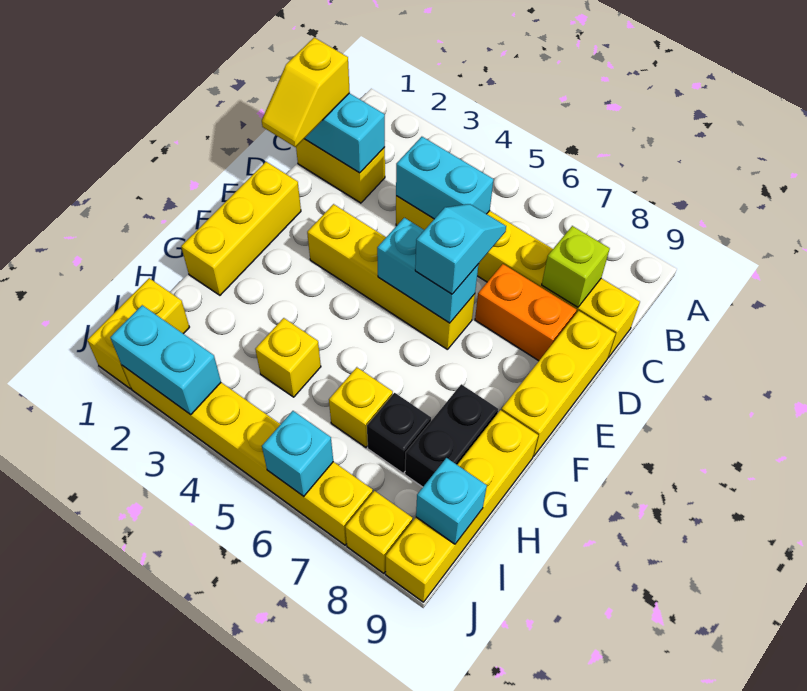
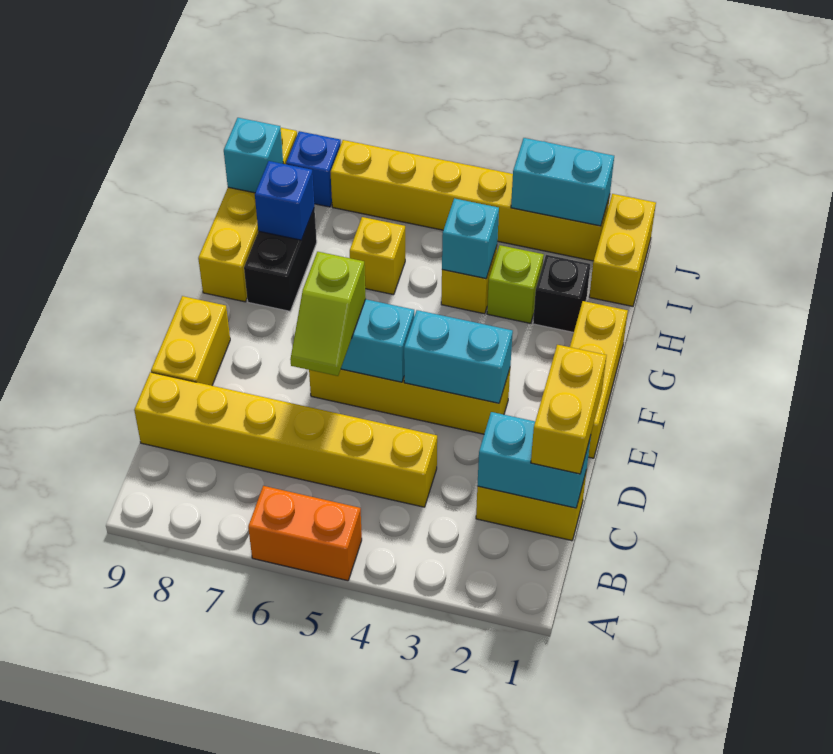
yellow 1x2 slope [262,38,350,147] -> yellow 1x2 brick [531,345,607,474]
cyan 1x2 brick [396,137,494,219] -> cyan 1x2 brick moved to [404,310,513,403]
lime 1x1 brick [542,226,610,307] -> lime 1x1 brick moved to [487,245,544,323]
cyan 1x2 slope [415,204,506,294] -> lime 1x2 slope [290,252,366,376]
orange 1x2 brick [475,264,577,361] -> orange 1x2 brick moved to [248,486,362,581]
yellow 1x3 brick [501,311,616,456] -> yellow 1x2 brick [151,296,230,386]
black 1x1 brick [367,393,431,473] -> black 1x1 brick moved to [533,255,590,333]
none -> blue 1x1 brick [255,161,314,240]
cyan 1x1 brick [262,411,333,496] -> cyan 1x1 brick moved to [442,198,499,279]
yellow 1x1 brick [345,491,413,573] -> blue 1x1 brick [286,131,341,207]

